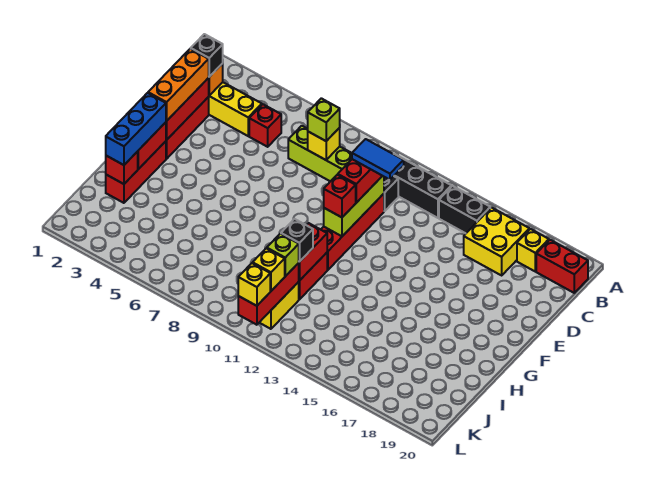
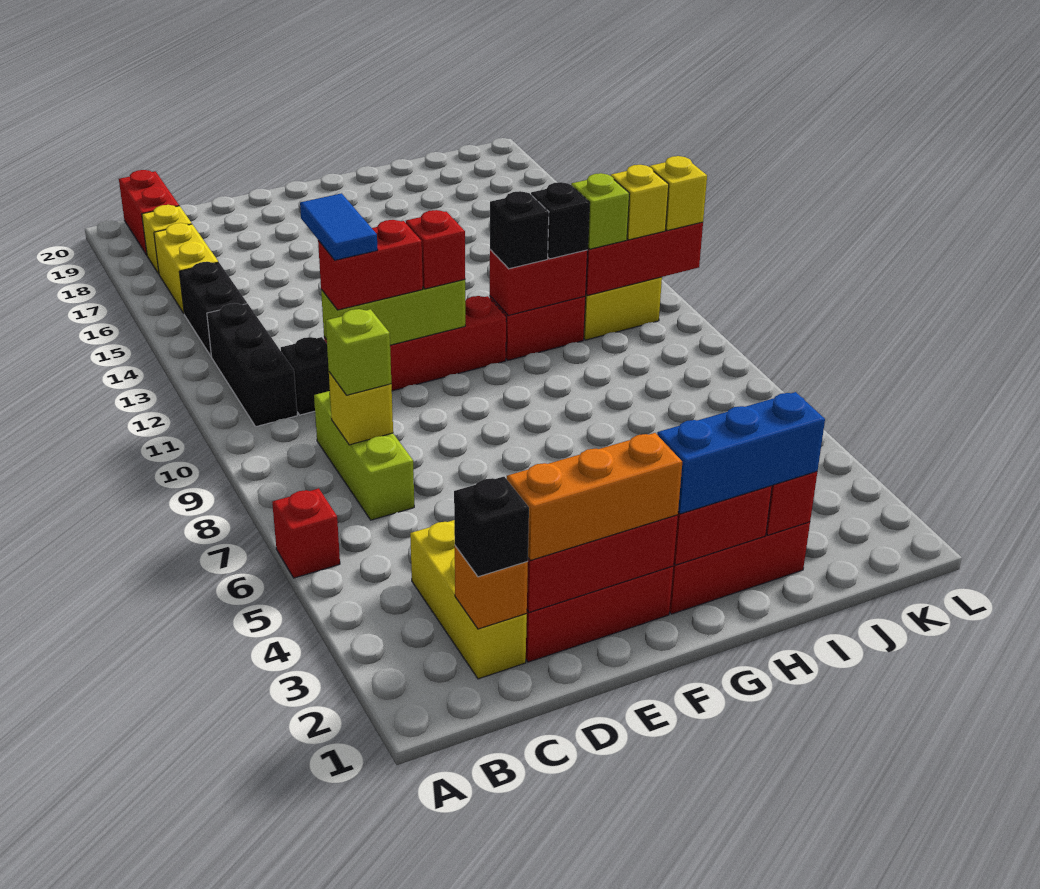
yellow 2x2 brick [464,208,529,275] -> yellow 1x2 brick [154,223,218,313]
red 1x1 brick [249,104,281,147] -> red 1x1 brick moved to [272,488,340,578]
none -> black 1x1 brick [490,191,549,269]

